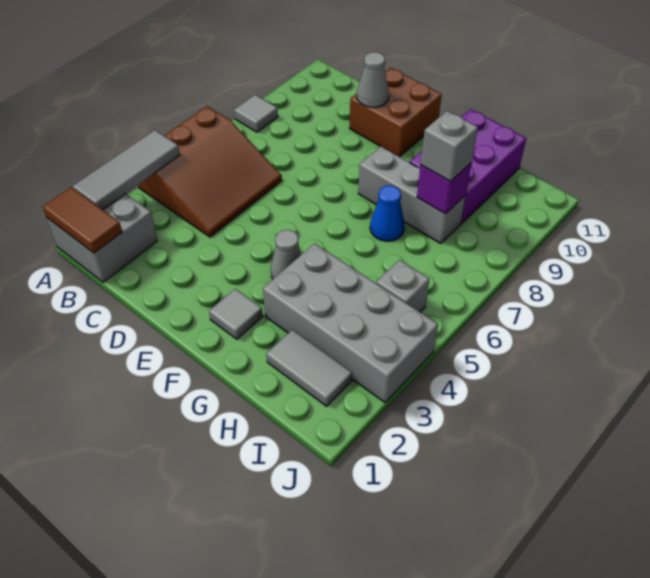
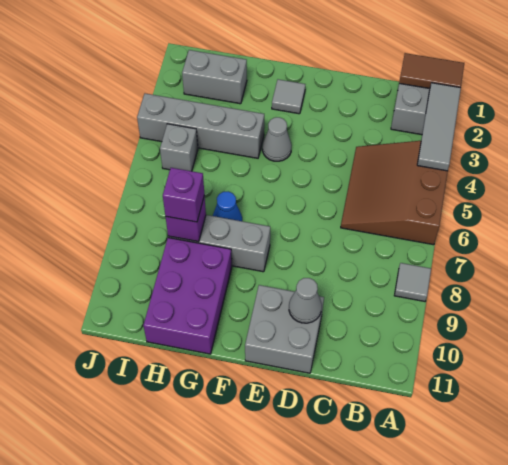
brown 2x2 brick [350,68,442,157] -> grey 2x2 brick [245,285,324,373]
grey 2x4 brick [263,243,438,402] -> grey 1x4 brick [137,94,264,158]
grey 1x2 tile [266,330,352,406] -> grey 1x2 brick [182,50,247,104]
grey 1x1 brick [421,111,478,181] -> purple 1x1 brick [163,168,204,222]

